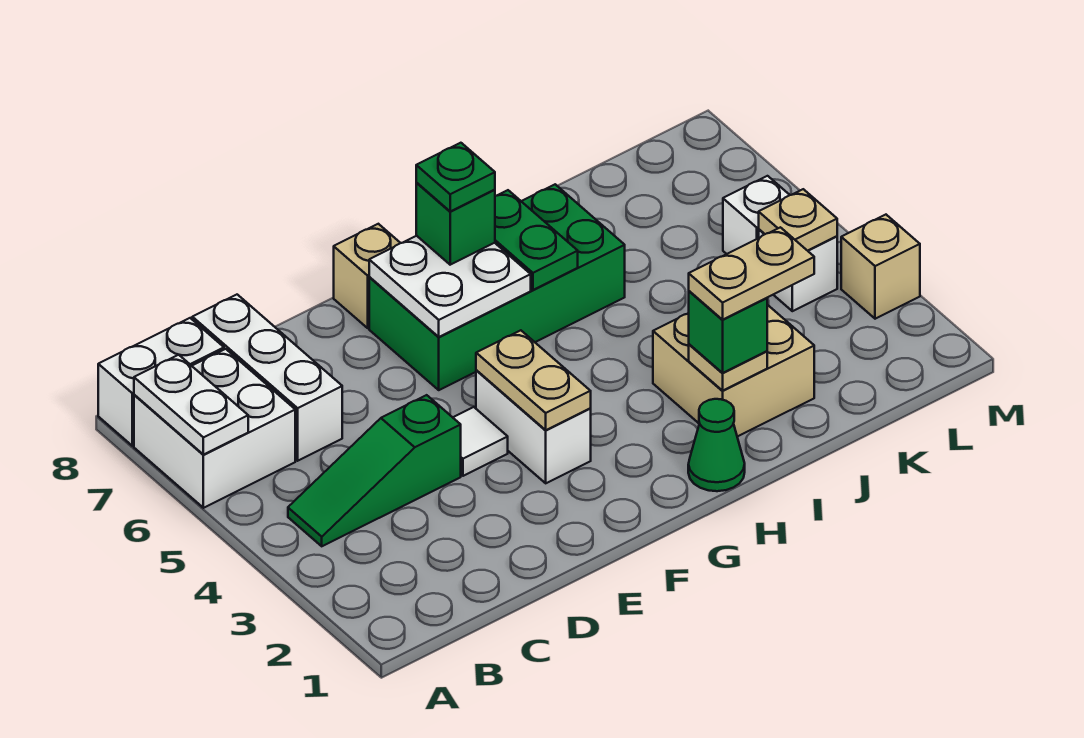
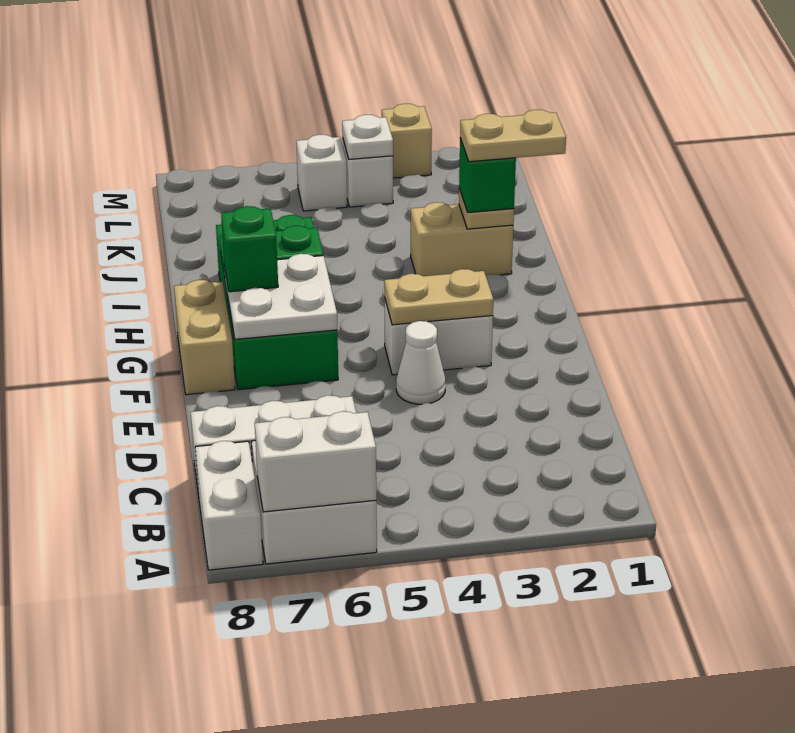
white 1x2 plate [134,355,248,455] -> white 1x2 brick [255,411,376,512]
green 1x3 slope [288,395,461,546] -> none
white 1x1 tile [453,407,508,476] -> white 1x1 cone [396,321,446,404]
tan 1x1 brick [334,224,400,328] -> tan 1x2 brick [174,280,235,395]
green 1x1 plate [416,143,495,211] -> none
green 1x1 cone [688,399,745,491] -> none
tan 2x2 brick [653,305,814,437] -> tan 1x2 brick [411,202,513,276]
tan 1x2 plate [689,227,814,320] -> tan 1x2 plate turned to [460,110,566,162]
tan 1x1 plate [759,189,837,251] -> white 1x1 plate [342,115,393,159]

